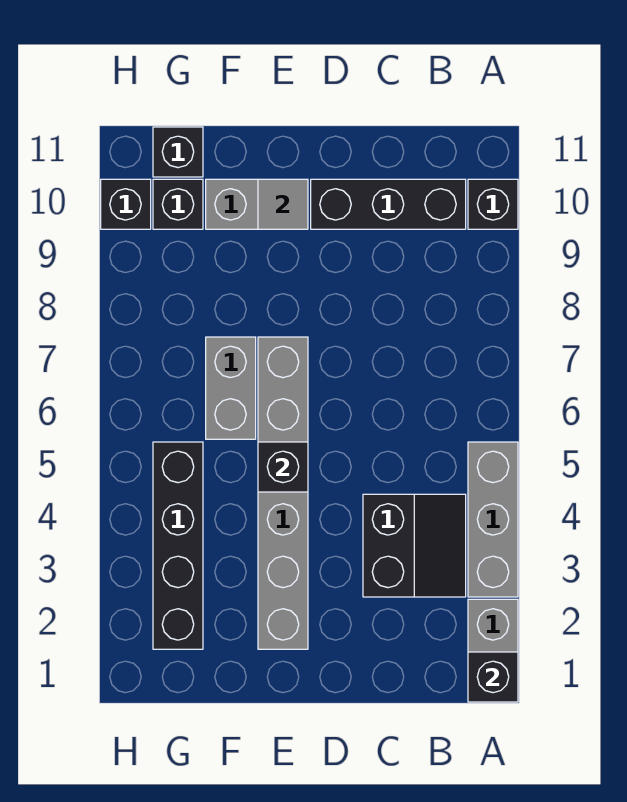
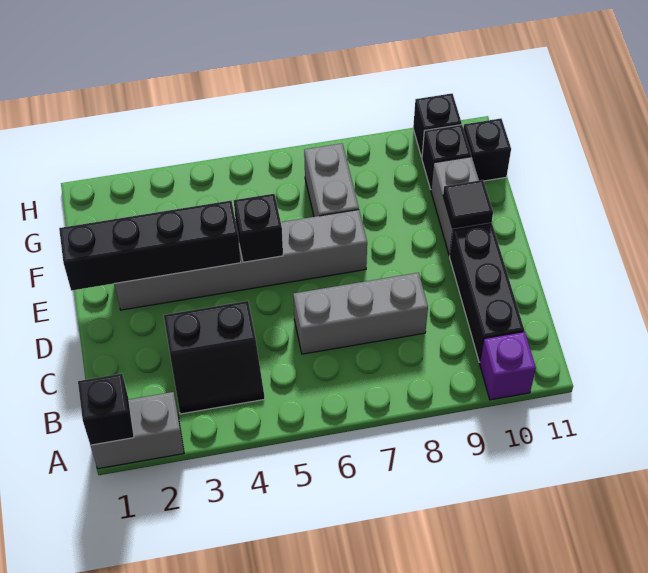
grey 1x3 brick [468,442,518,597] -> grey 1x3 brick moved to [293,273,428,354]
black 1x1 brick [468,179,518,229] -> purple 1x1 brick [480,332,536,400]
grey 1x1 tile [258,179,308,229] -> black 1x1 tile [443,180,493,228]
grey 1x2 brick [206,337,256,439] -> grey 1x2 brick turned to [304,144,359,217]
black 1x4 brick [153,442,203,649] -> black 1x4 brick moved to [59,201,241,291]

